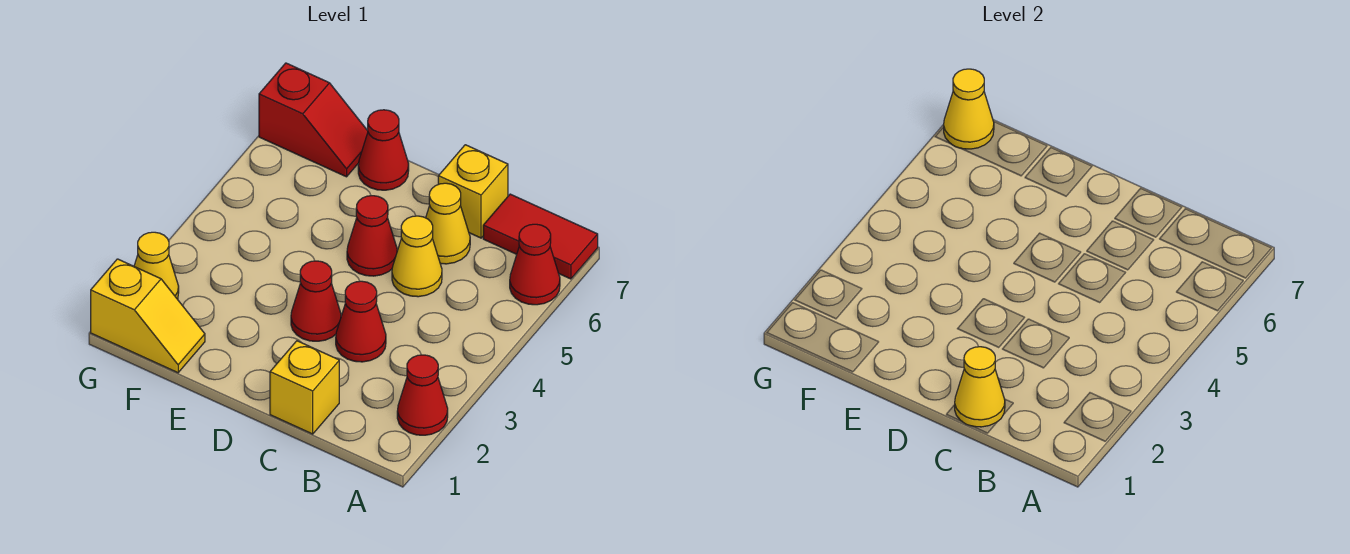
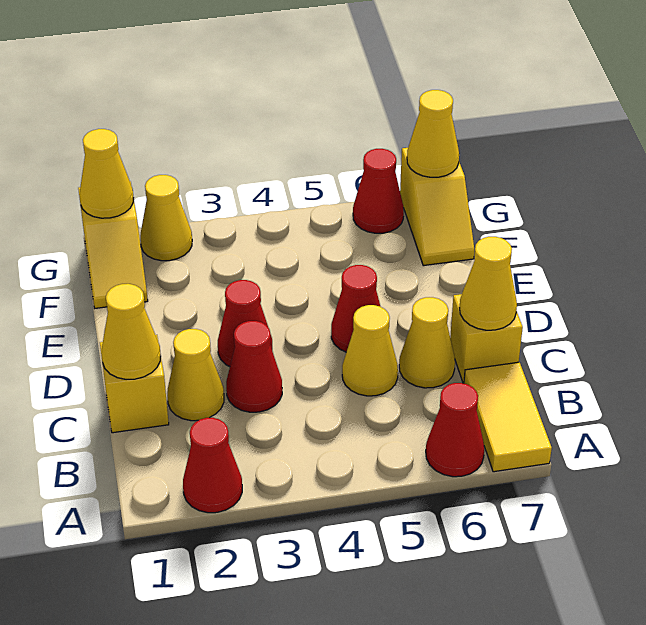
red 1x2 tile [483,194,598,279] -> yellow 1x2 tile [464,362,552,472]
none -> yellow 1x1 cone [167,329,224,421]
none -> yellow 1x1 cone [460,237,517,330]
red 1x1 cone [358,110,409,190] -> red 1x1 cone moved to [353,149,404,233]
red 1x2 slope [259,63,368,177] -> yellow 1x2 slope [400,148,475,266]
none -> yellow 1x1 cone [79,129,134,218]

